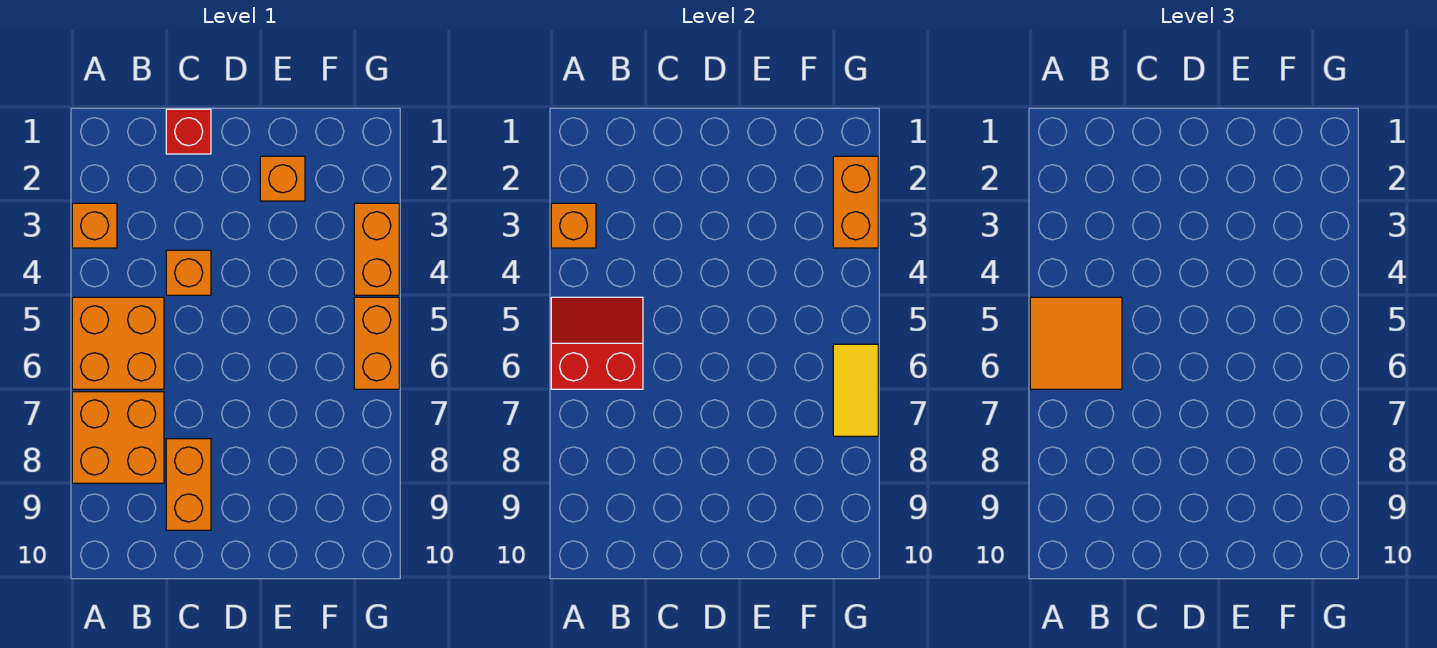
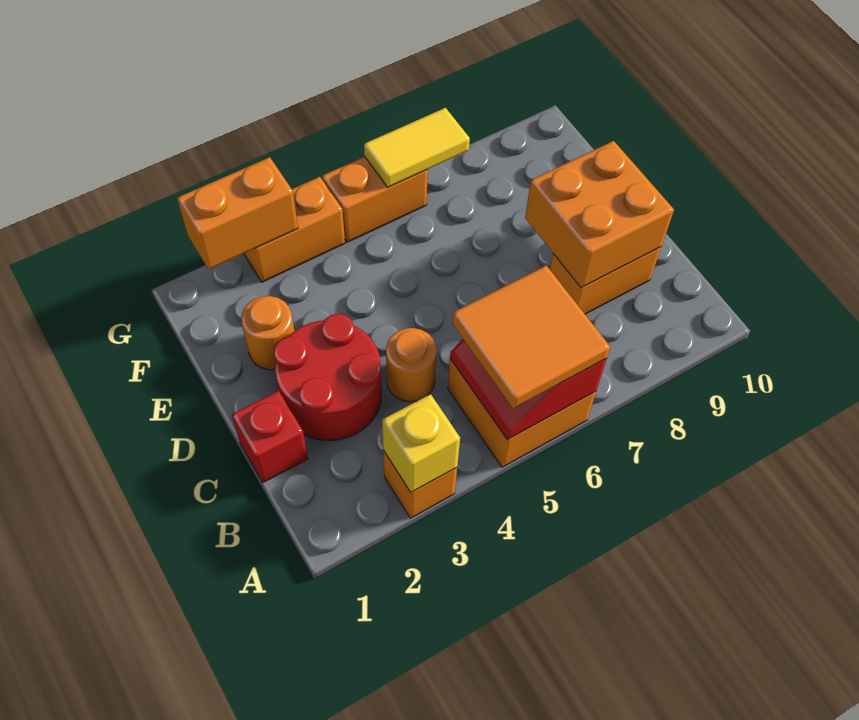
orange 1x1 brick [551,203,596,248] -> yellow 1x1 brick [382,394,460,492]
orange 2x2 brick [72,392,164,483] -> orange 2x2 brick moved to [525,141,674,288]
none -> red 2x2 round brick [274,314,382,440]
orange 1x1 brick [166,250,211,295] -> orange 1x1 round brick [386,328,437,402]
orange 1x1 brick [260,156,305,201] -> orange 1x1 round brick [241,296,294,370]

